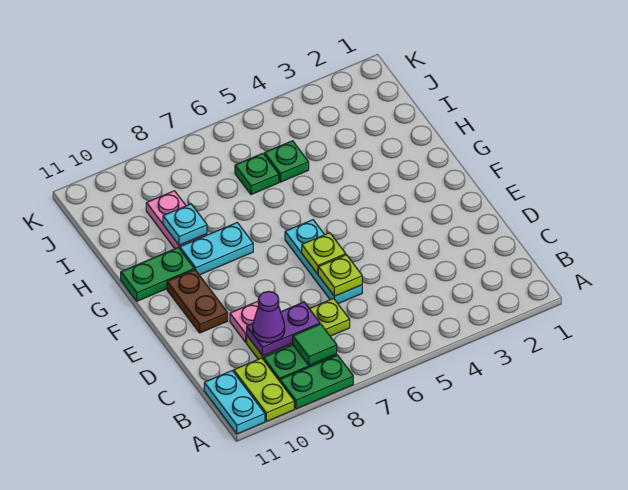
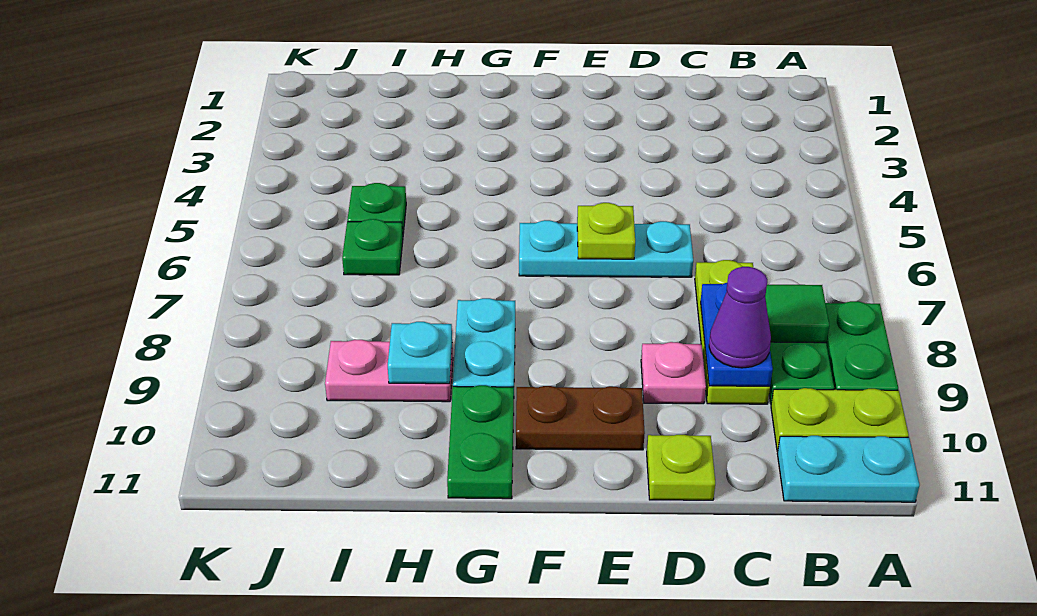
purple 1x2 plate [247,302,320,356] -> blue 1x2 plate [701,283,773,386]
lime 1x1 plate [318,255,362,296] -> lime 1x1 plate moved to [647,435,715,500]

